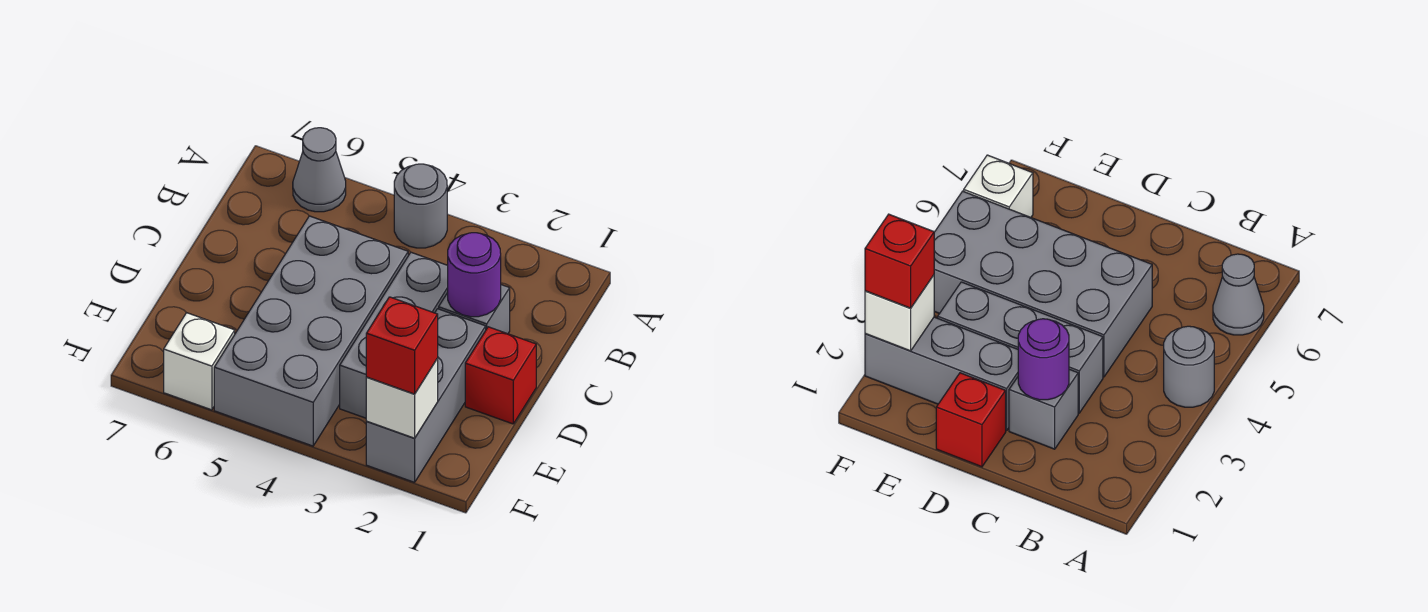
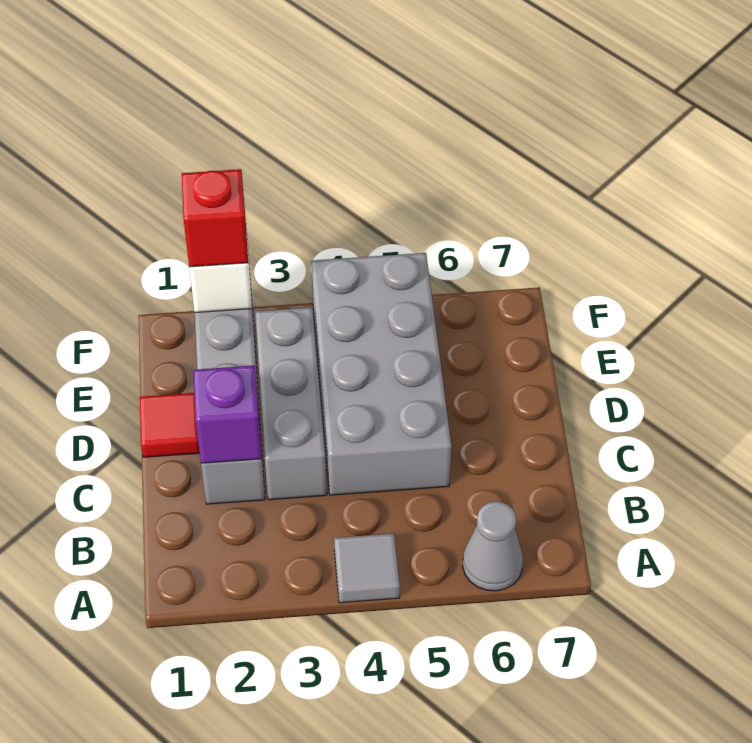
grey 1x1 round brick [394,164,447,248] -> grey 1x1 tile [334,533,400,603]
purple 1x1 round brick [448,233,501,317] -> purple 1x1 brick [193,365,262,463]
red 1x1 brick [465,327,536,424] -> red 1x1 tile [140,393,200,457]
white 1x1 brick [164,313,235,410] -> none

